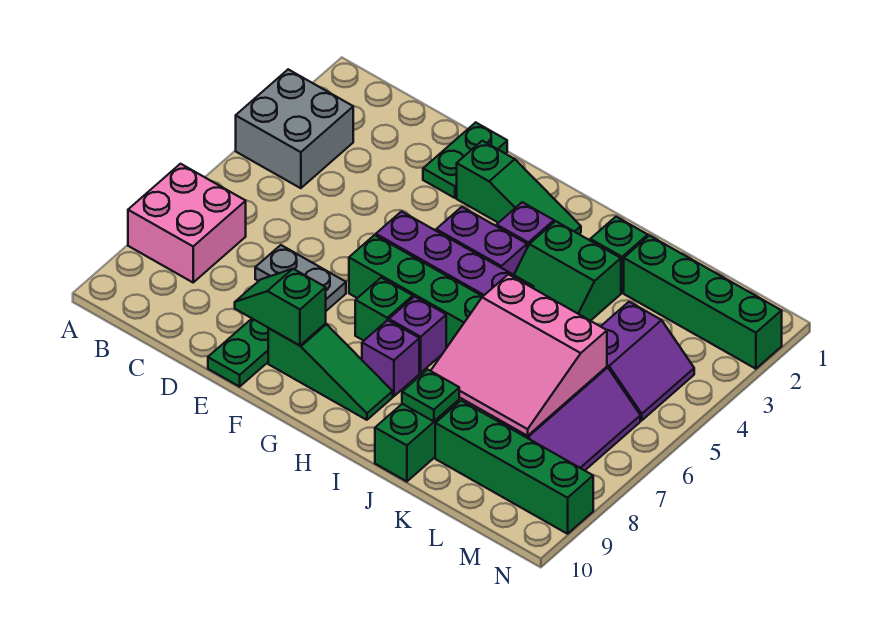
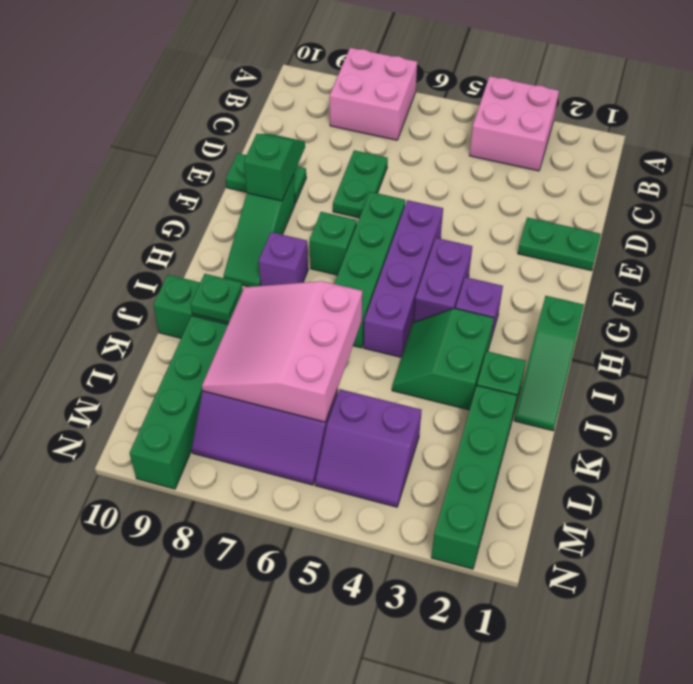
grey 2x2 brick [236,69,353,188] -> pink 2x2 brick [470,76,559,171]
grey 1x2 plate [255,245,346,311] -> green 1x2 plate [333,150,388,218]
green 1x3 slope [457,141,581,234] -> green 1x3 slope moved to [514,296,584,431]
purple 1x1 brick [389,297,446,373] -> none

